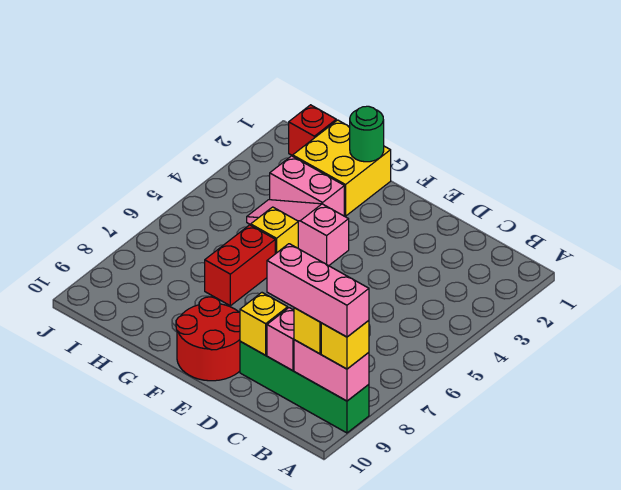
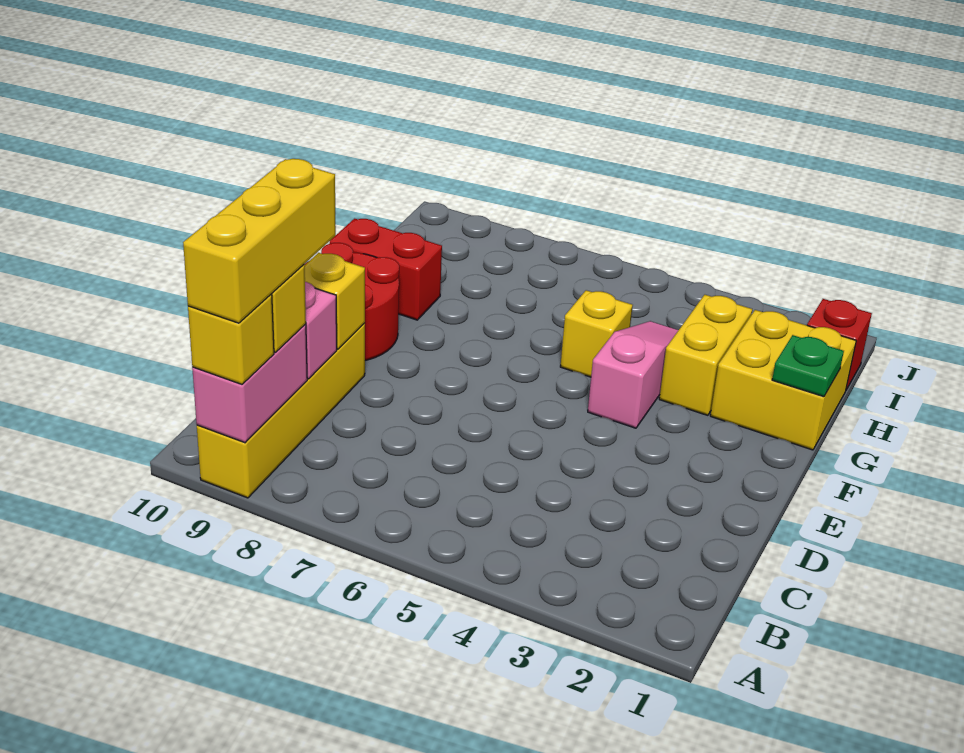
green 1x4 brick [240,341,369,433] -> yellow 1x4 brick [197,323,365,498]
pink 1x3 brick [267,244,369,337] -> yellow 1x3 brick [183,159,336,323]
green 1x1 round brick [350,106,384,162] -> green 1x1 plate [772,335,844,397]
pink 1x2 brick [270,156,344,216] -> yellow 1x2 brick [659,295,752,415]
red 1x2 brick [205,225,275,306] -> red 1x2 brick moved to [330,219,442,320]

